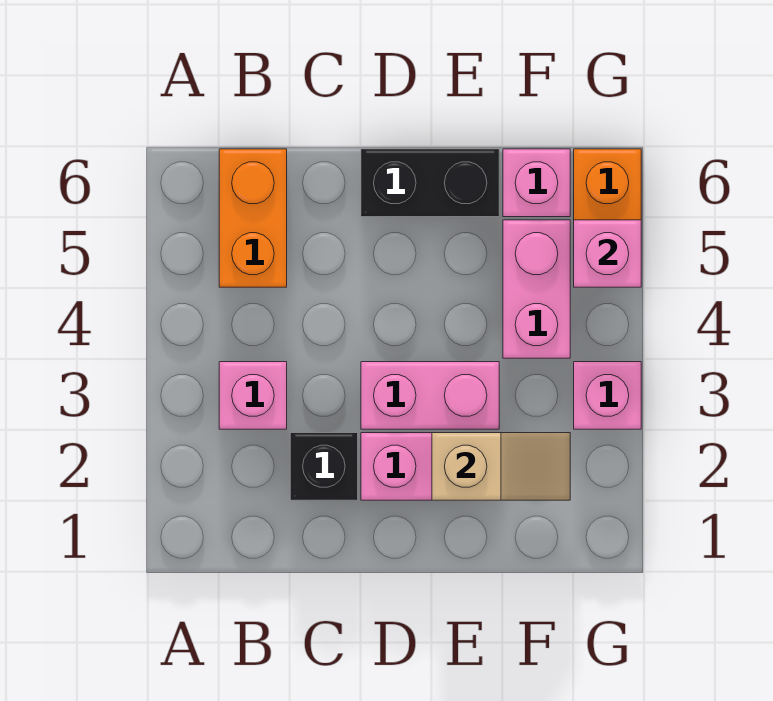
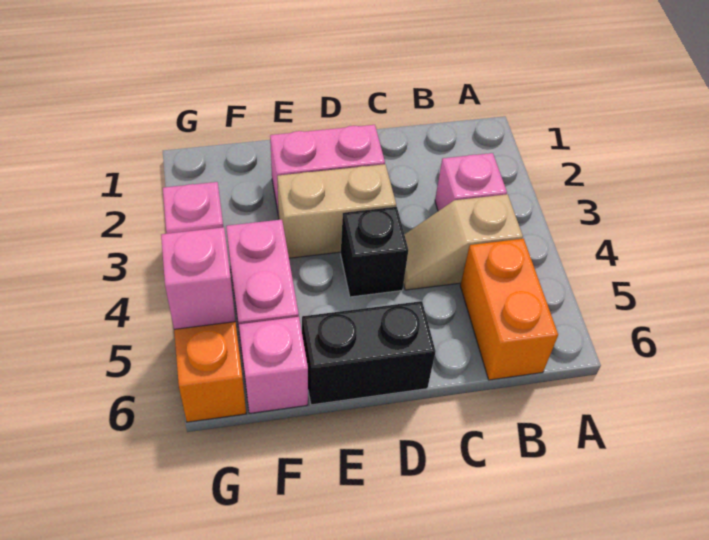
black 1x1 brick [290,433,358,500] -> black 1x1 brick moved to [341,207,408,297]
pink 1x2 brick [361,362,499,429] -> tan 1x2 brick [277,164,396,258]
tan 1x2 slope [432,433,570,500] -> tan 1x2 slope moved to [404,194,523,290]

